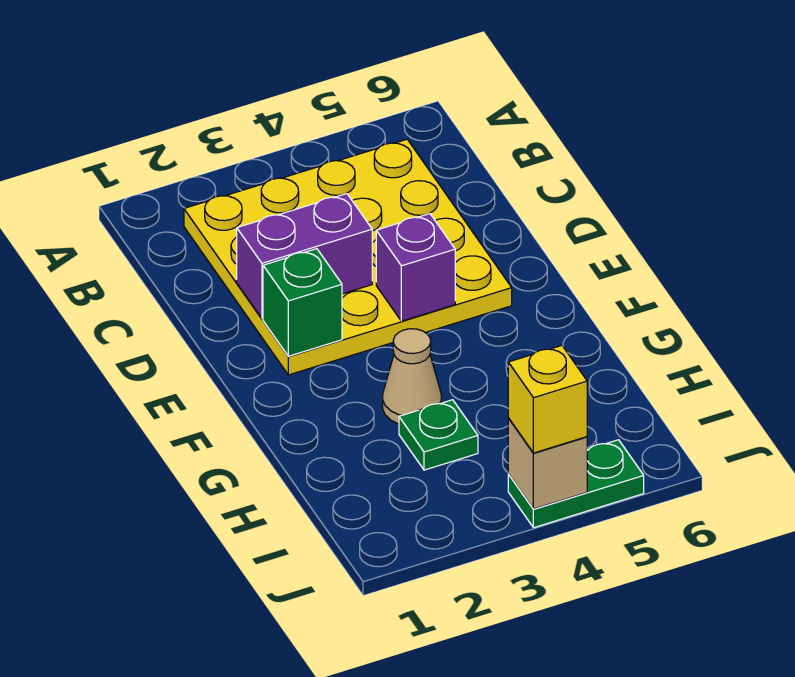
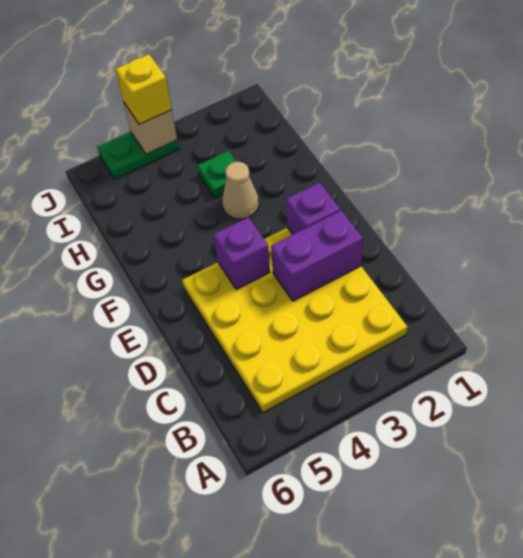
green 1x1 brick [263,249,342,356] -> purple 1x1 brick [286,183,340,234]

